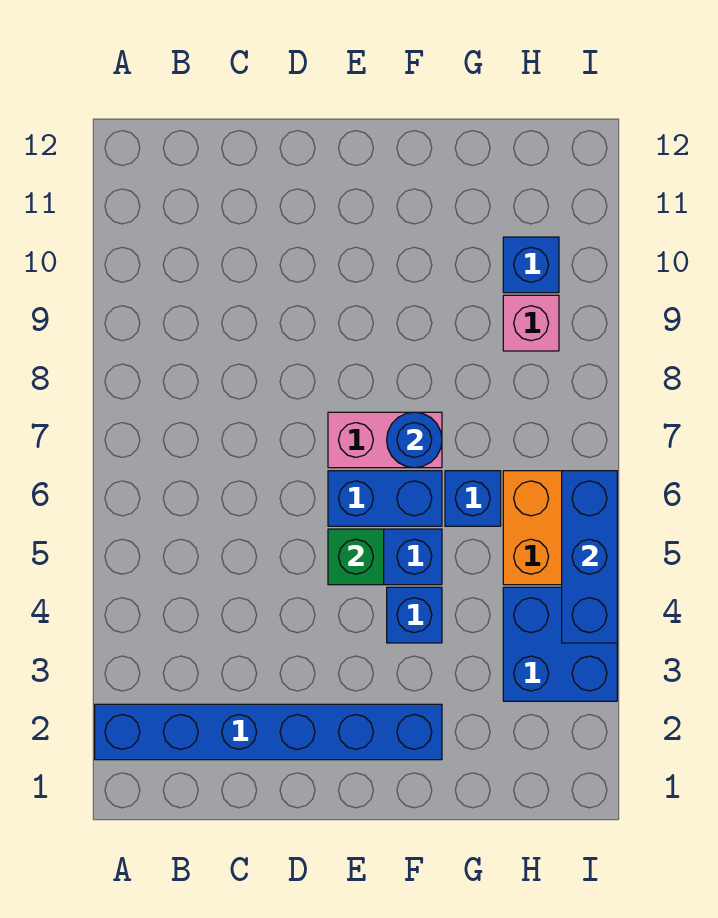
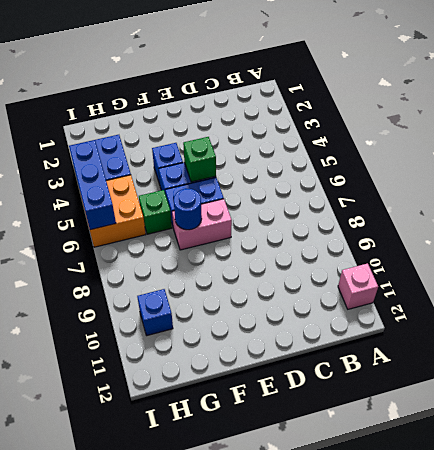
blue 1x6 brick [95,704,442,760] -> none
blue 1x1 brick [445,471,501,526] -> green 1x1 brick [139,190,172,234]
pink 1x1 brick [503,295,559,351] -> pink 1x1 brick moved to [338,263,378,309]

